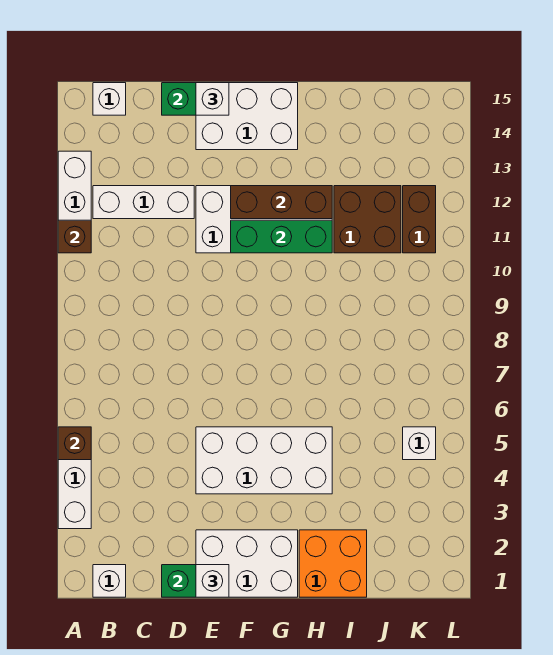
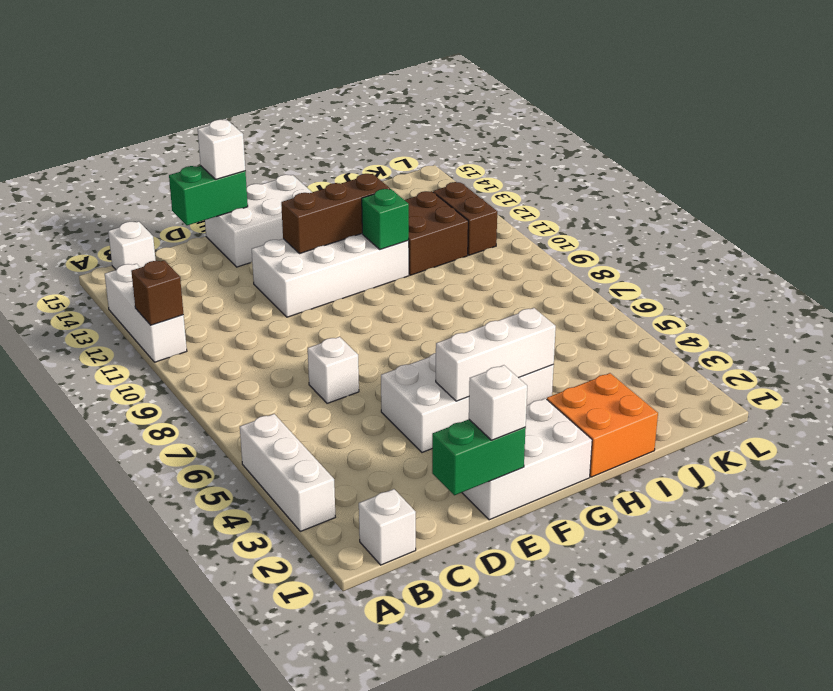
brown 1x1 brick [58,427,91,460] -> none
white 1x3 brick [93,186,194,219] -> white 1x3 brick moved to [436,308,556,401]
green 1x3 brick [231,220,332,253] -> green 1x1 brick [362,189,409,249]
white 1x1 brick [403,427,436,460] -> white 1x1 brick moved to [308,337,359,403]

